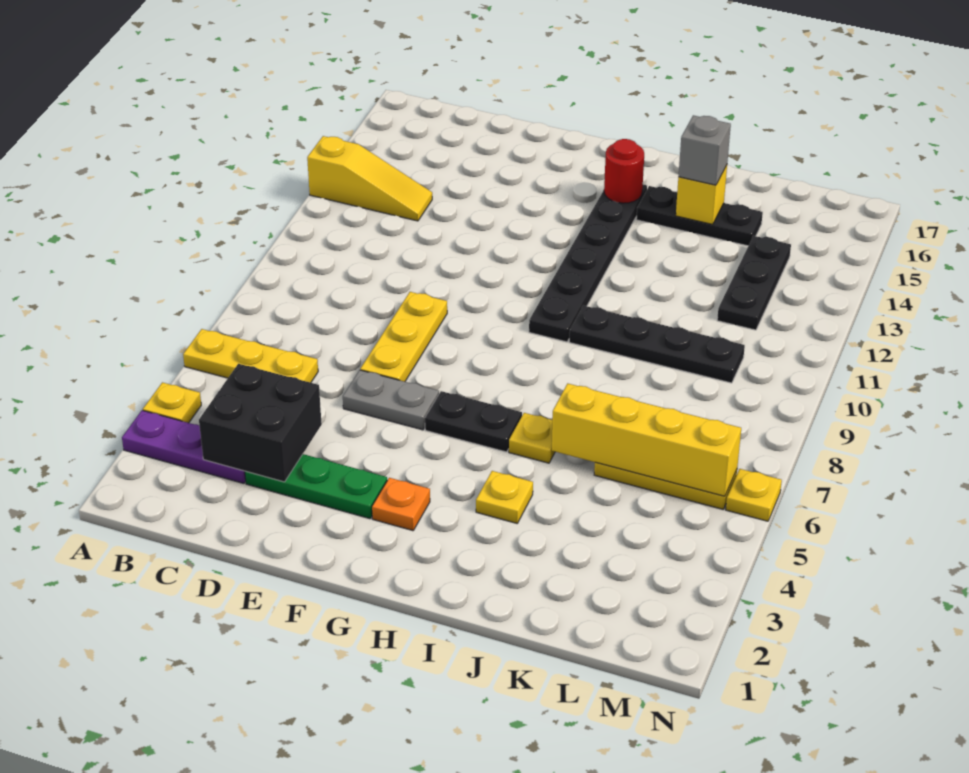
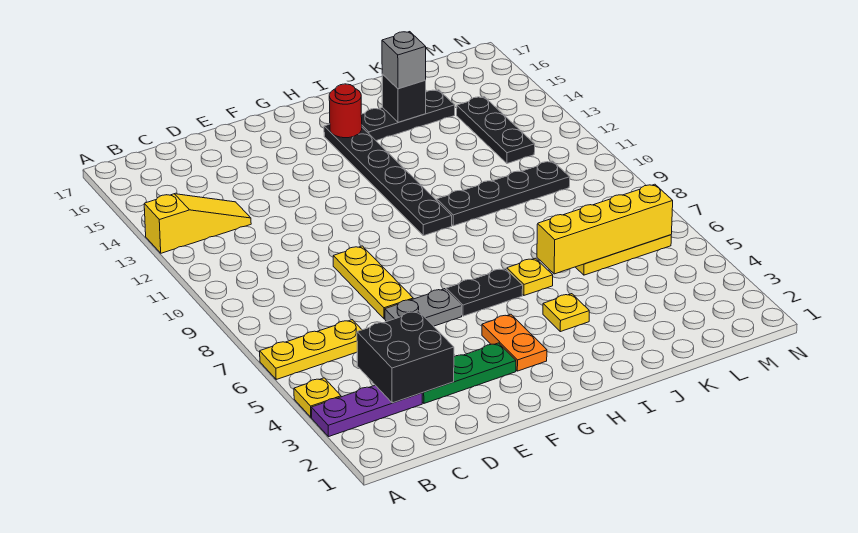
orange 1x1 plate [372,478,430,531] -> orange 1x2 plate [482,314,547,371]
yellow 1x1 brick [676,165,727,224] -> black 1x1 brick [382,74,426,122]
yellow 1x1 plate [726,469,782,521] -> none

